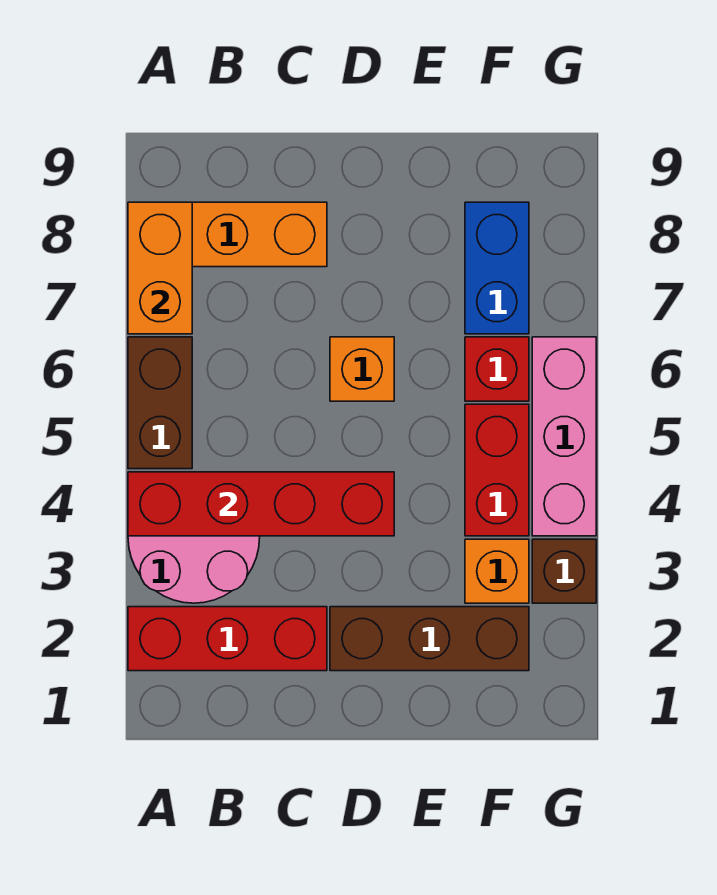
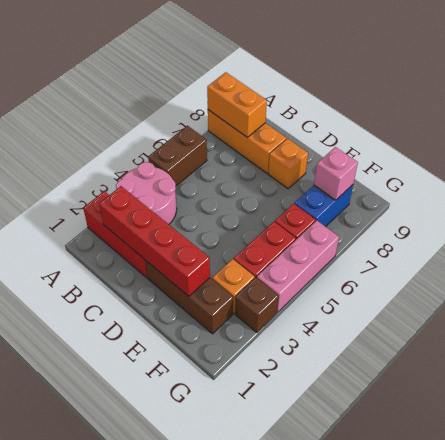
red 1x4 brick [128,472,394,536] -> red 1x4 brick moved to [99,186,210,296]
orange 1x2 brick [128,202,192,334] -> orange 1x2 brick turned to [207,72,267,138]
orange 1x1 brick [330,337,394,401] -> orange 1x1 brick moved to [268,139,308,189]
none -> pink 1x1 brick [314,147,358,200]

